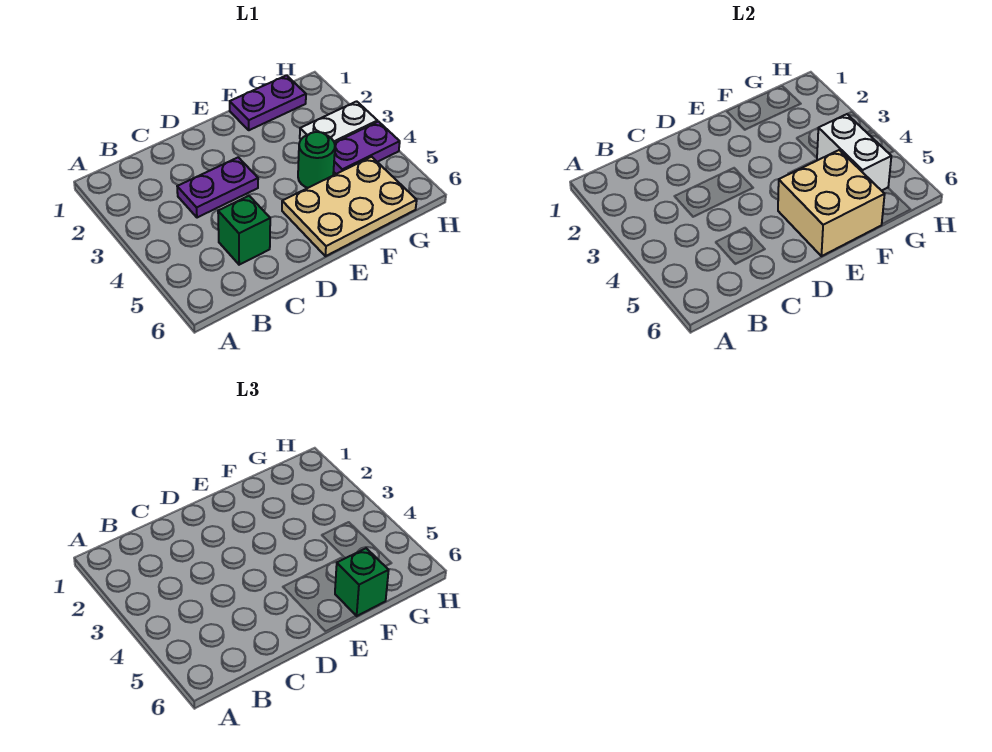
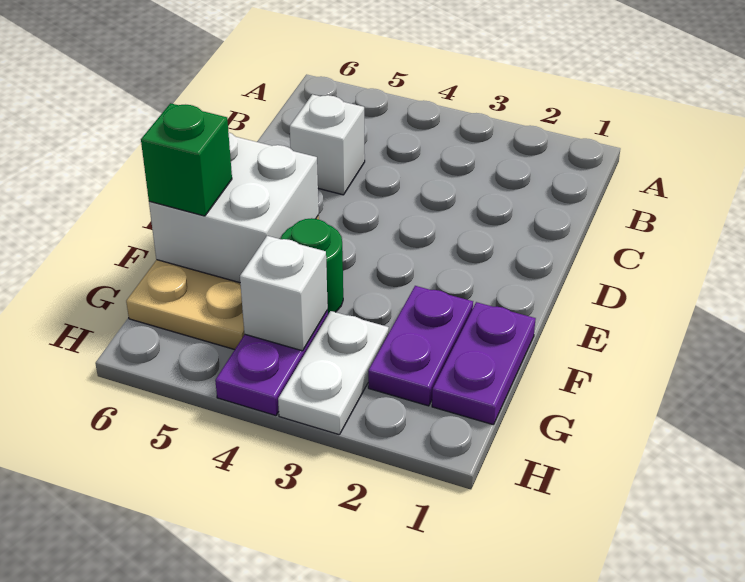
purple 1x2 plate [177,157,258,218] -> purple 1x2 plate moved to [368,286,473,406]
green 1x1 brick [218,196,270,265] -> white 1x1 brick [290,94,365,195]
tan 2x2 brick [778,150,885,256] -> white 2x2 brick [149,132,319,283]
white 1x2 brick [817,114,891,191] -> white 1x1 brick [240,236,328,351]

